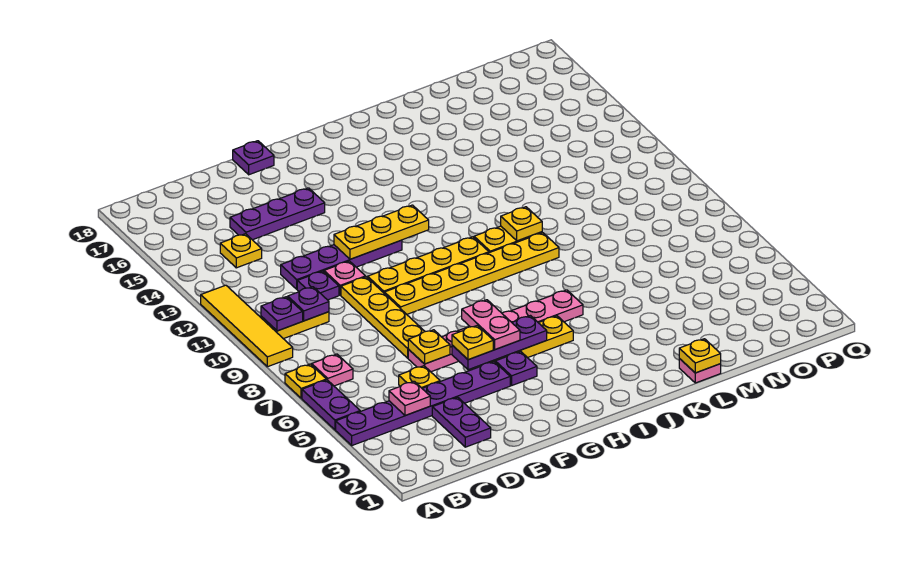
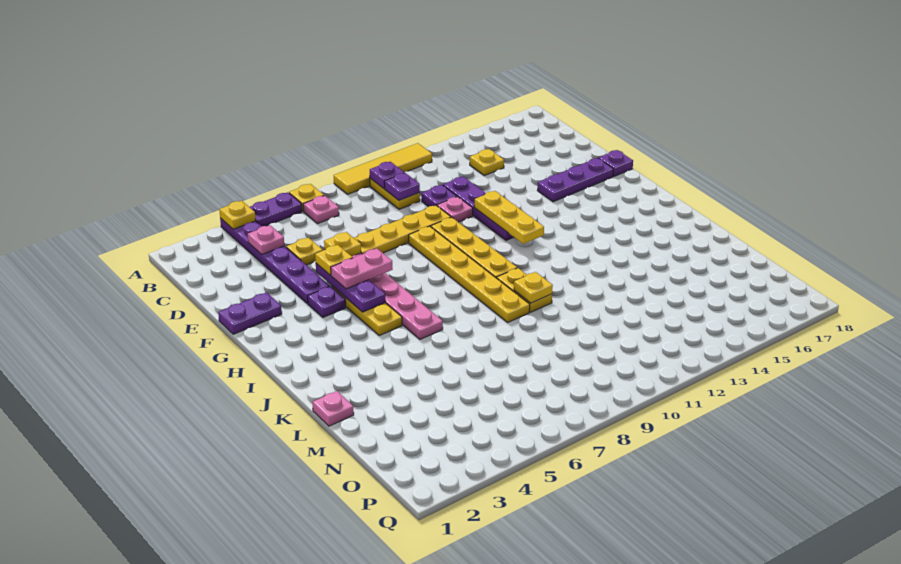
purple 1x2 plate [432,397,491,447] -> purple 1x2 plate moved to [218,292,282,334]
purple 1x3 plate [230,188,325,240] -> purple 1x3 plate turned to [537,158,613,202]
yellow 1x1 plate [679,339,721,373] -> yellow 1x1 plate moved to [219,201,256,229]

